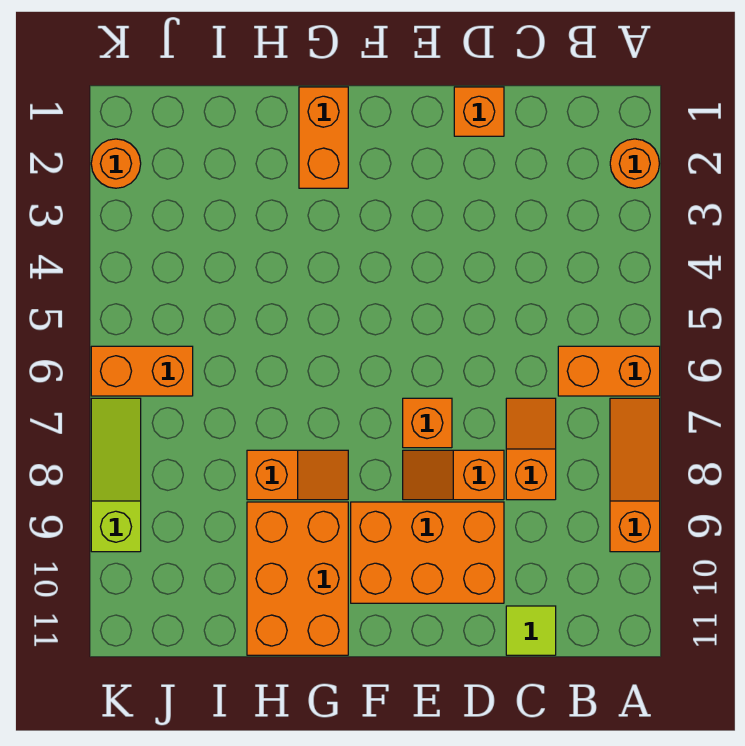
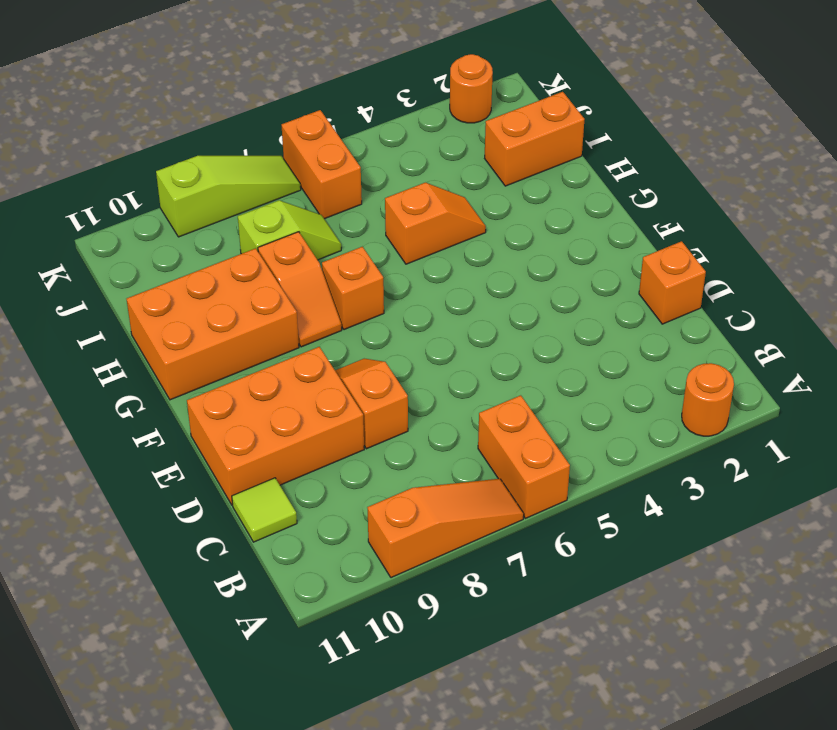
orange 1x2 slope [506,398,556,500] -> orange 1x2 slope moved to [385,183,486,264]
orange 2x3 brick [351,502,504,603] -> orange 2x3 brick turned to [187,347,364,505]
orange 1x1 brick [403,398,452,448] -> orange 1x1 brick moved to [322,247,384,330]
orange 1x2 brick [299,87,348,188] -> orange 1x2 brick moved to [485,92,585,186]
none -> lime 1x2 slope [238,200,341,260]

